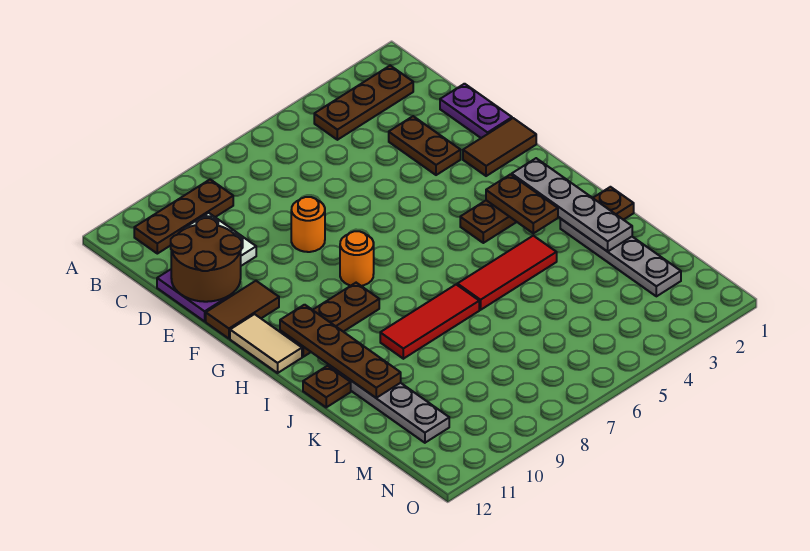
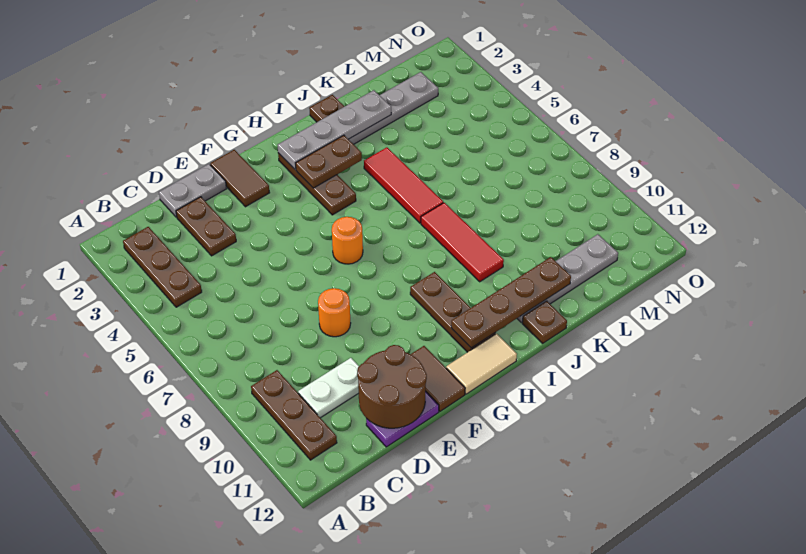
purple 1x2 plate [440,84,512,138] -> grey 1x2 plate [159,164,227,217]
brown 1x2 plate [389,116,461,175] -> brown 1x2 plate turned to [176,197,236,256]
orange 1x1 round brick [340,231,374,286] -> orange 1x1 round brick moved to [332,217,363,264]

